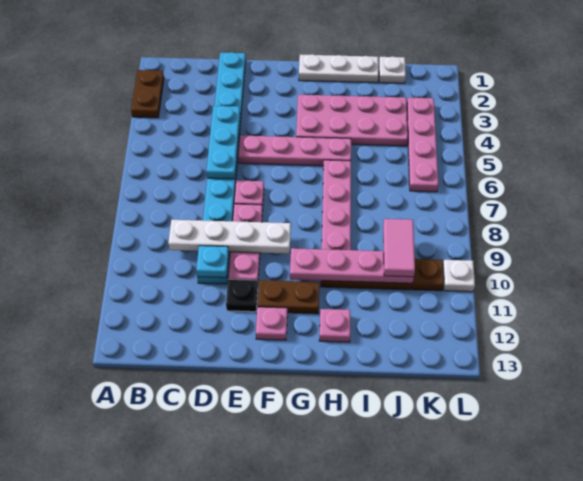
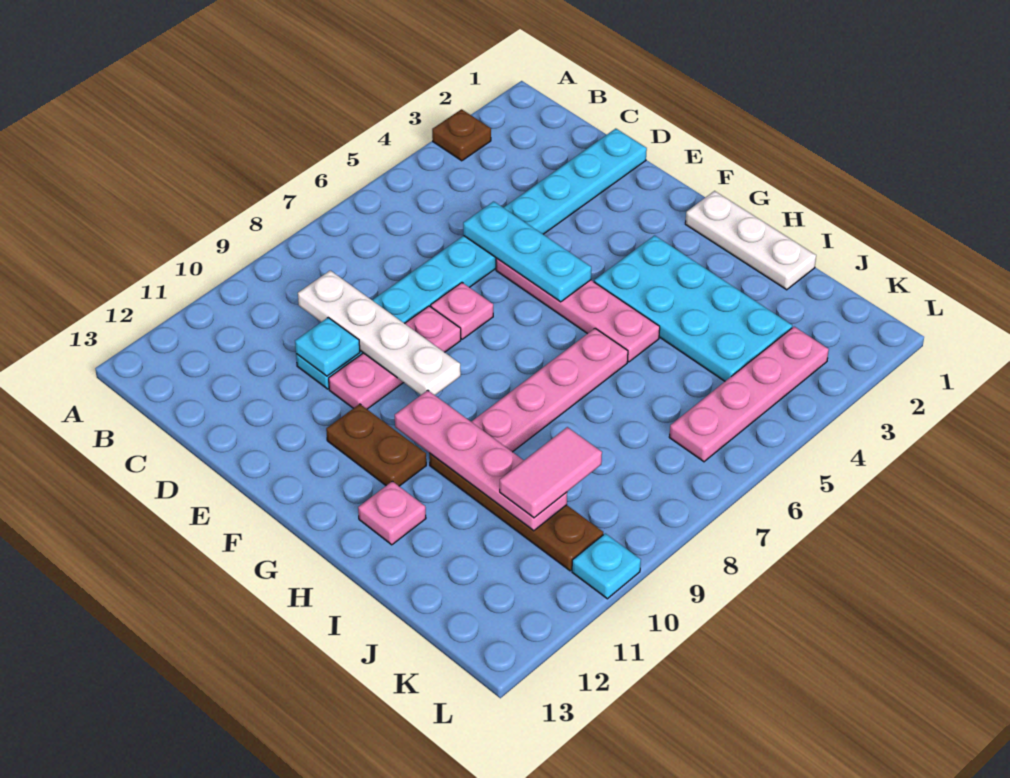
brown 1x2 plate [131,70,164,118] -> brown 1x1 plate [432,109,491,161]
cyan 1x3 plate [206,106,240,179] -> cyan 1x3 plate turned to [463,201,591,302]
black 1x1 plate [226,279,258,312] -> none
pink 1x1 plate [256,307,287,340] -> none
pink 2x4 plate [296,95,408,146] -> cyan 2x4 plate [594,235,792,381]
white 1x1 plate [379,57,406,83] -> none
white 1x1 plate [443,260,475,292] -> cyan 1x1 plate [572,533,641,599]

